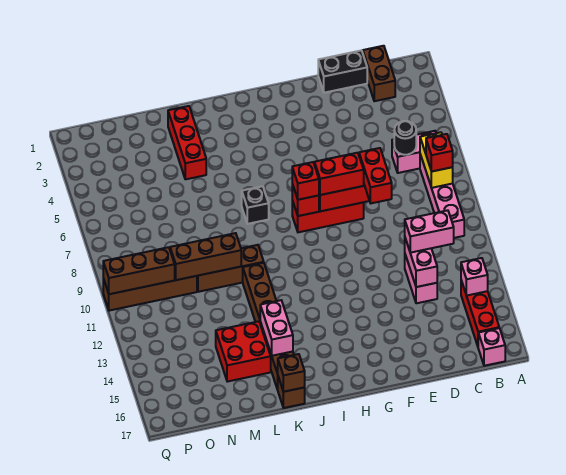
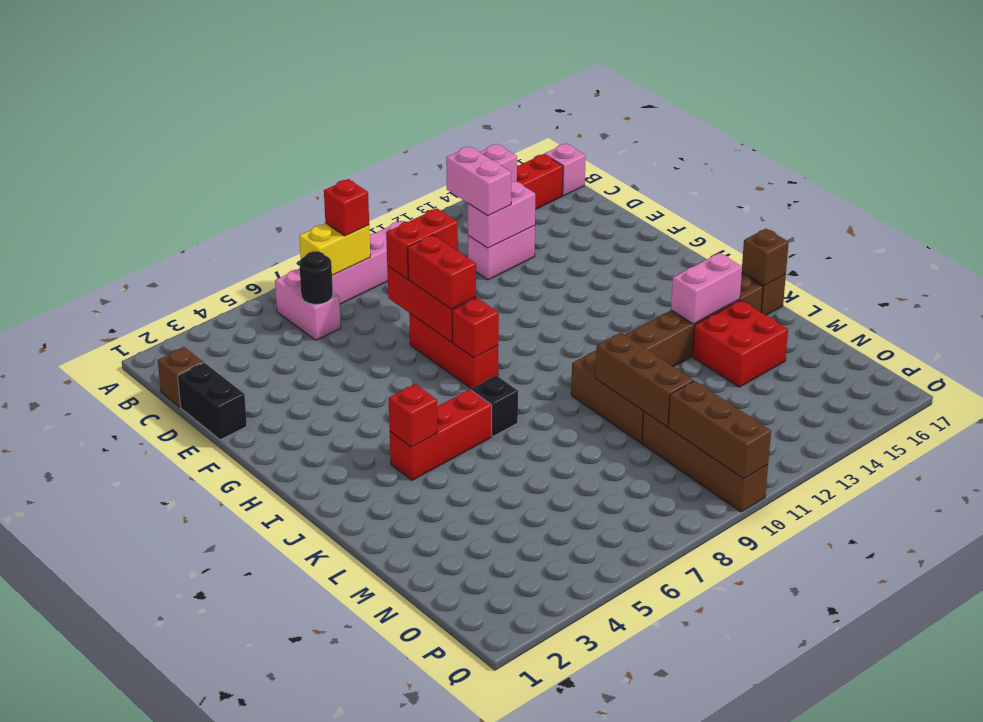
brown 1x2 brick [363,46,395,101] -> brown 1x1 brick [158,347,204,407]
red 1x1 brick [292,162,319,200] -> red 1x1 brick moved to [389,384,438,447]
red 1x3 brick [168,106,206,179] -> red 1x3 brick moved to [390,389,492,480]

